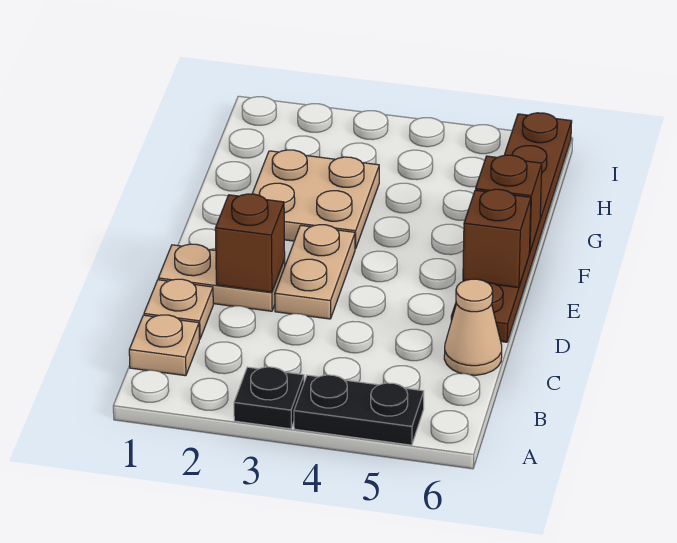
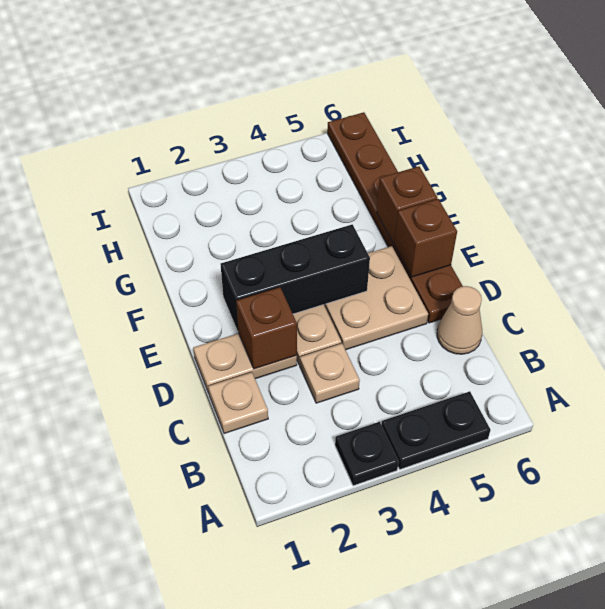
tan 1x1 plate [129,315,199,376] -> tan 1x1 plate moved to [300,343,360,403]
none -> black 1x3 brick [221,224,370,330]
tan 2x2 plate [252,150,379,249] -> tan 2x2 plate moved to [324,246,428,350]

